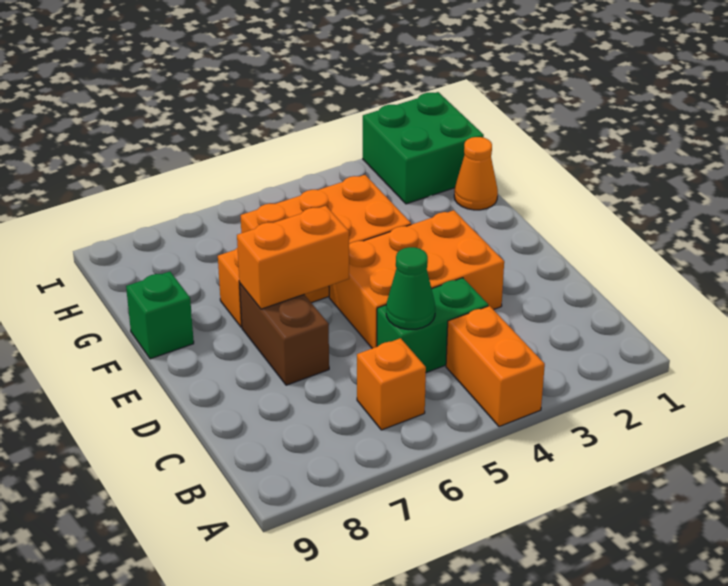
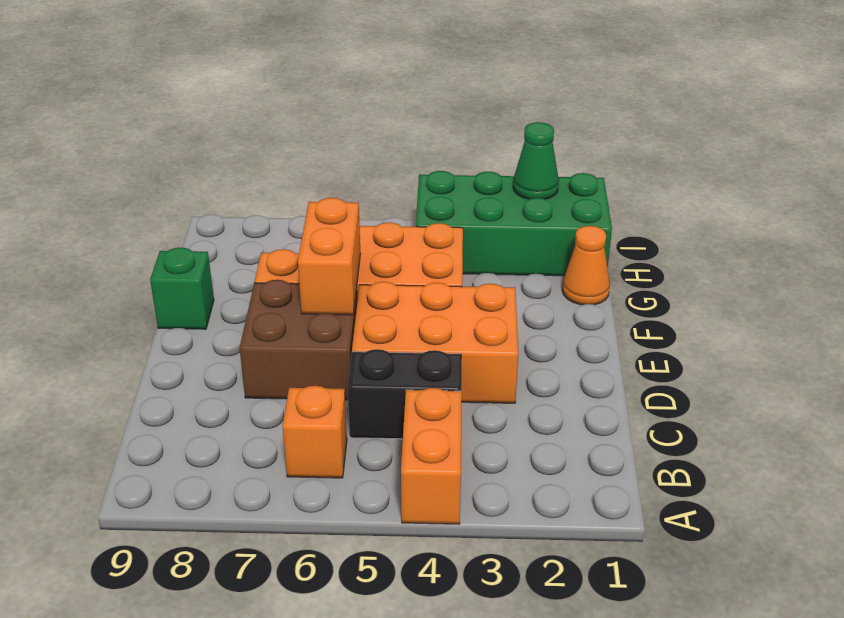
green 1x2 brick [377,278,488,373] -> black 1x2 brick [348,349,462,439]
green 1x1 cone [386,247,435,330] -> green 1x1 cone moved to [513,122,559,199]
brown 1x2 brick [240,284,329,385] -> brown 2x2 brick [240,280,358,400]
orange 1x2 brick [237,206,349,309] -> orange 1x2 brick turned to [298,198,360,315]
green 2x2 brick [363,92,484,204] -> green 2x4 brick [416,171,612,276]

